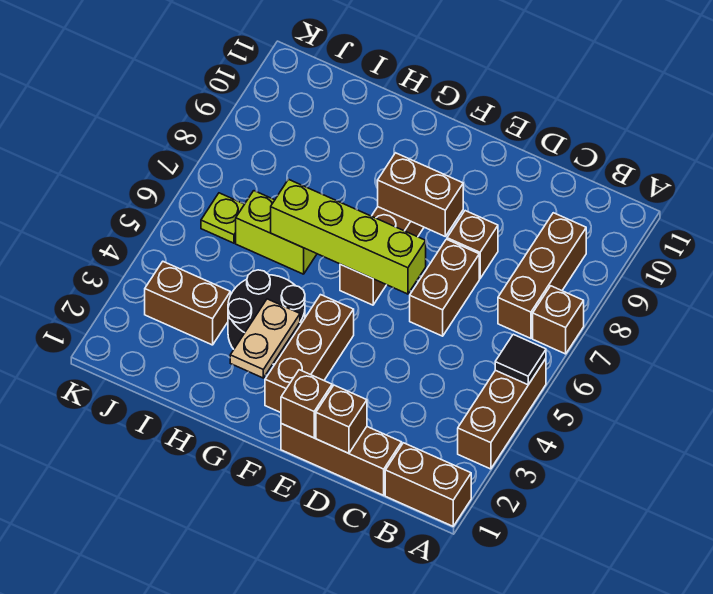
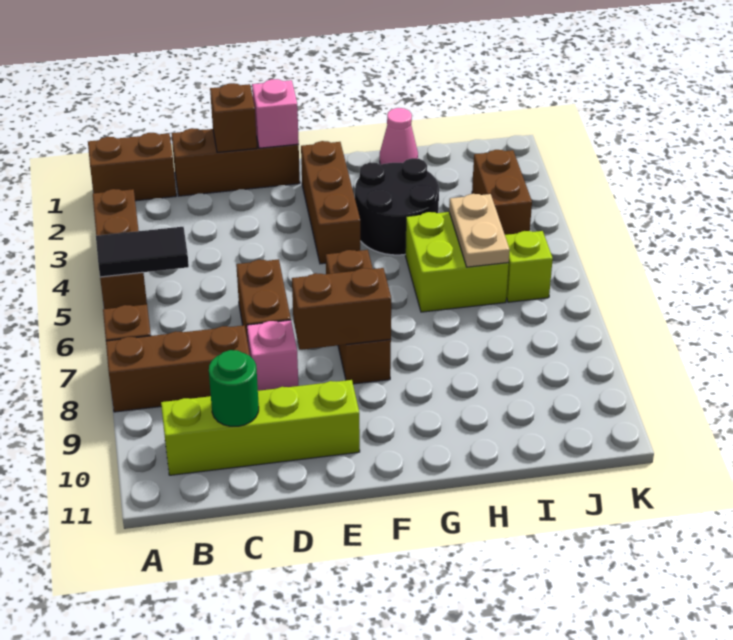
black 1x1 tile [495,334,546,385] -> black 1x2 tile [96,227,189,277]
brown 1x3 brick [498,213,586,338] -> brown 1x3 brick turned to [106,325,250,412]
none -> green 1x1 round brick [209,350,259,426]
brown 1x1 brick [447,211,498,279] -> pink 1x1 brick [247,320,298,391]
brown 1x1 brick [281,370,332,438] -> pink 1x1 brick [252,79,299,148]
lime 1x4 brick [271,179,426,294] -> lime 1x4 brick moved to [161,380,360,475]
tan 1x2 plate [230,299,300,378] -> tan 1x2 plate moved to [449,194,510,267]
none -> pink 1x1 cone [380,108,418,165]
lime 1x2 brick [236,191,317,274] -> lime 2x2 brick [405,212,509,312]
brown 1x2 brick [145,262,230,345] -> brown 1x2 brick turned to [472,150,532,235]
lime 1x1 plate [201,193,244,243] -> lime 1x1 brick [505,231,553,302]

